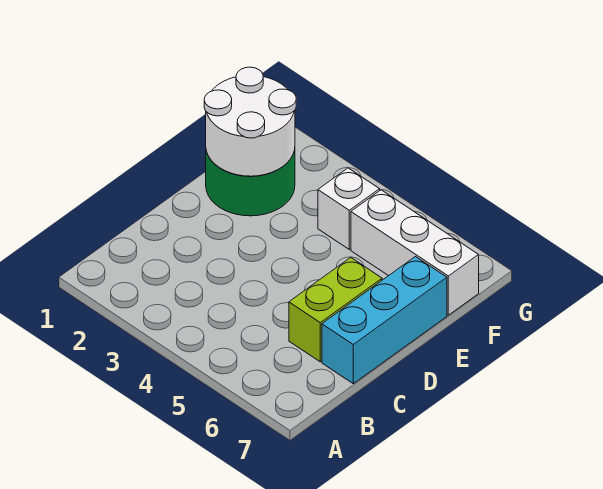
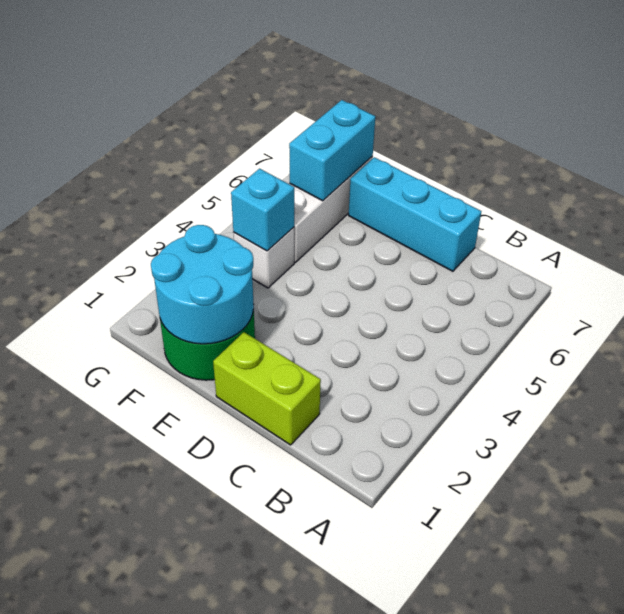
lime 1x2 brick [289,257,382,362] -> lime 1x2 brick moved to [213,332,321,445]
white 2x2 round brick [204,67,296,176] -> cyan 2x2 round brick [151,225,254,344]
none -> cyan 1x1 brick [231,169,294,251]
none -> cyan 1x2 brick [289,100,375,201]

